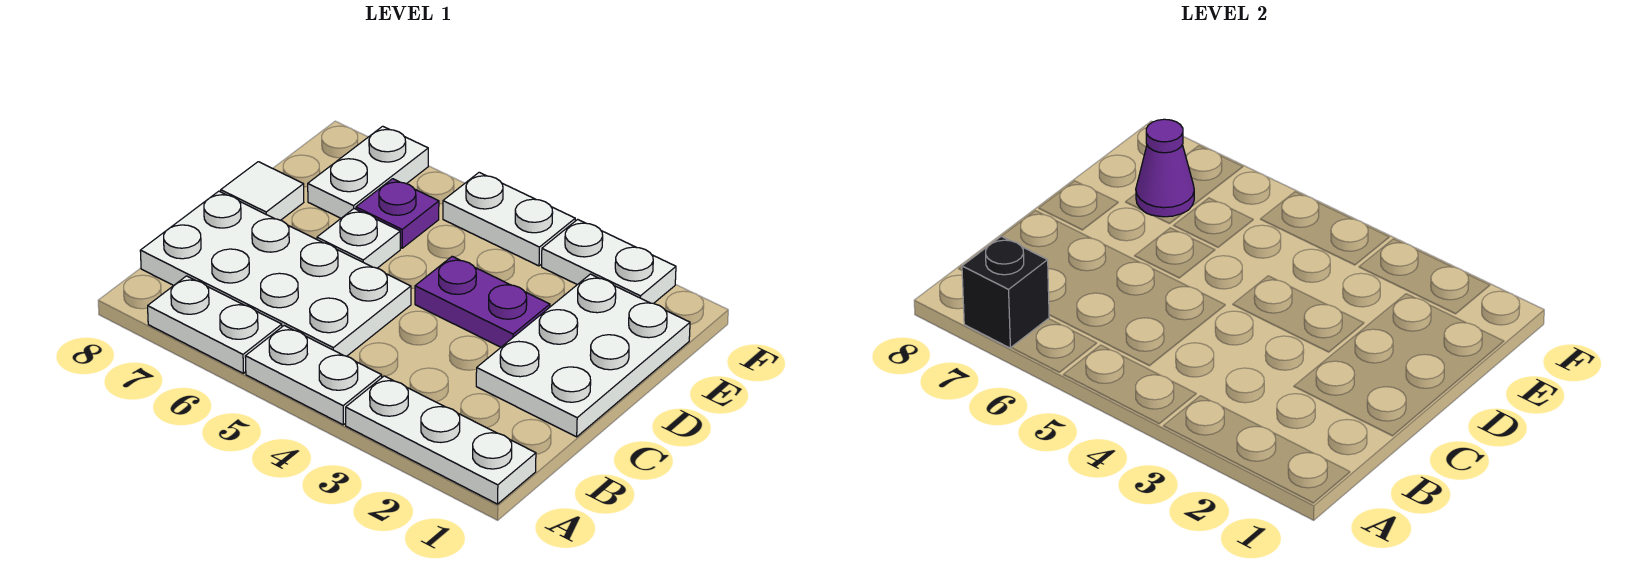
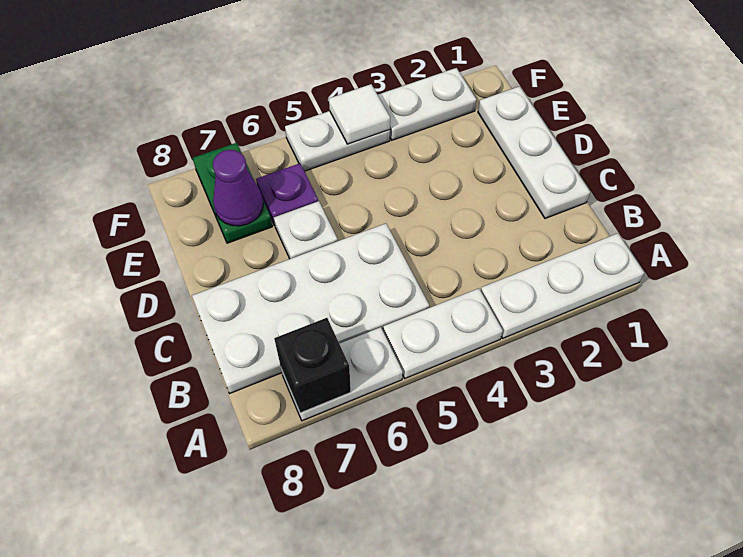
white 2x3 plate [476,274,690,437] -> white 1x3 plate [478,86,590,218]
purple 1x2 plate [415,256,550,347] -> none
white 1x1 tile [221,162,304,220] -> white 1x1 tile moved to [329,84,390,144]
white 1x2 plate [308,126,428,218] -> green 1x2 plate [193,143,272,243]

